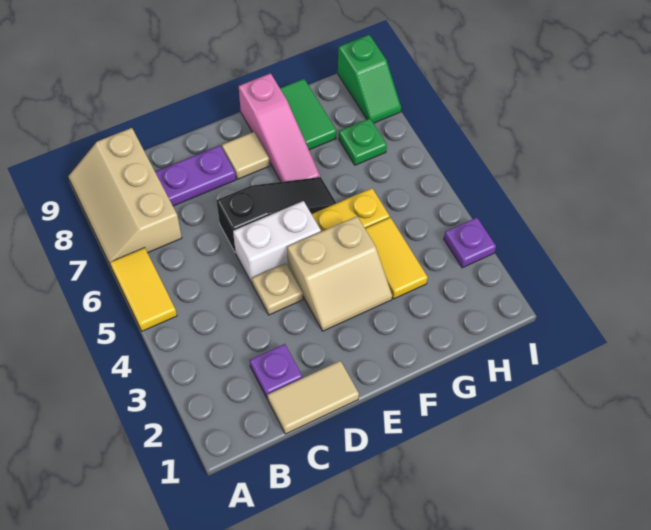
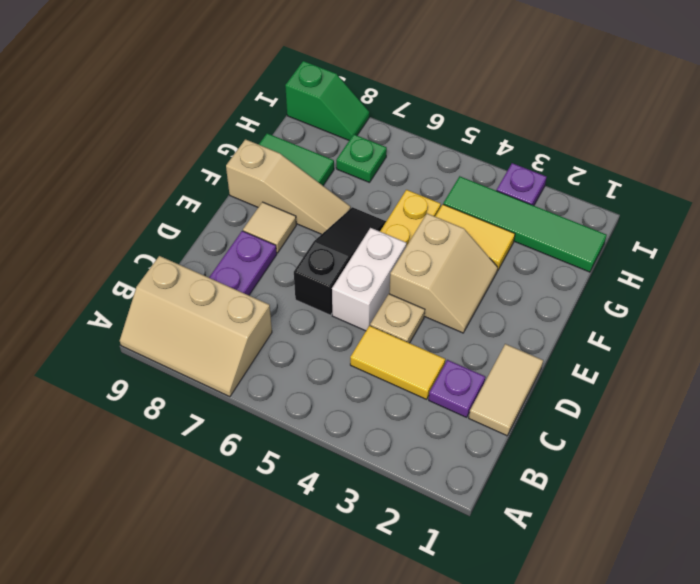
yellow 1x2 tile [110,248,177,331] -> yellow 1x2 tile moved to [350,326,445,399]
pink 1x3 slope [239,73,320,182] -> tan 1x3 slope [226,139,351,234]
none -> green 1x4 tile [443,176,607,272]

